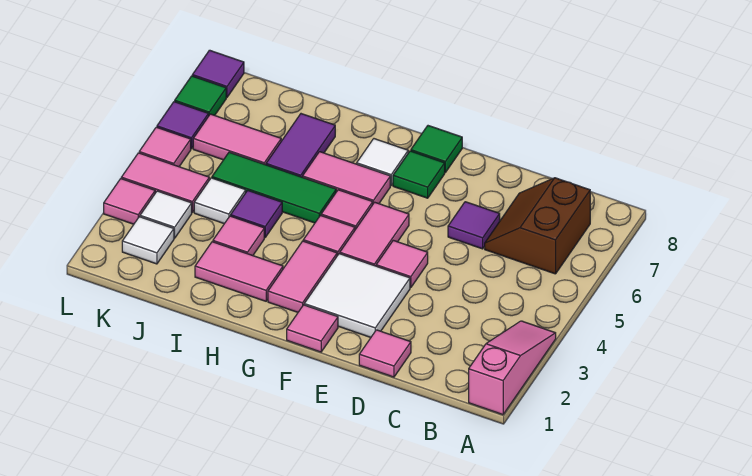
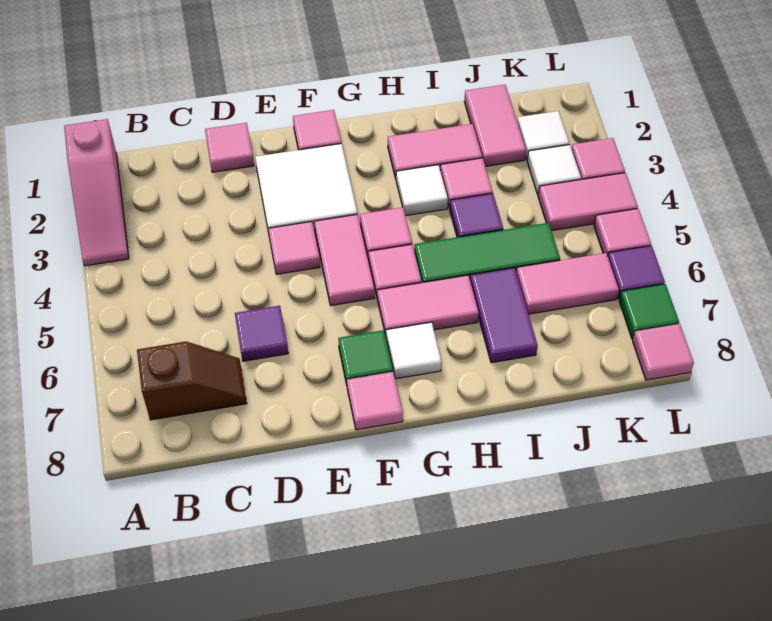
brown 2x2 slope [485,178,590,274] -> brown 1x2 slope [137,342,247,420]
green 1x1 tile [411,126,462,172] -> pink 1x1 tile [347,372,403,430]
pink 1x2 tile [268,241,337,312] -> pink 1x2 tile moved to [464,85,526,167]
white 1x1 tile [194,178,246,224] -> white 1x1 tile moved to [396,165,448,216]
purple 1x1 tile [192,50,244,97] -> pink 1x1 tile [633,324,694,380]

